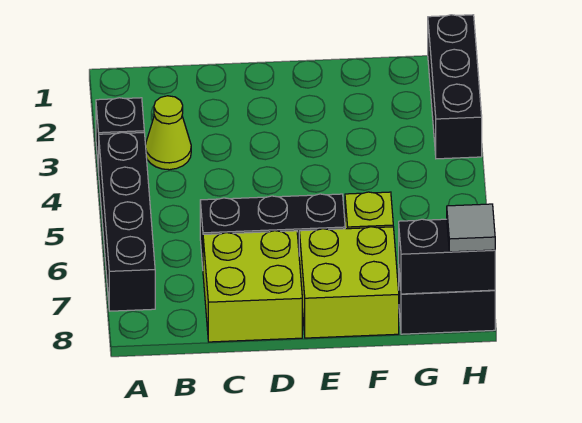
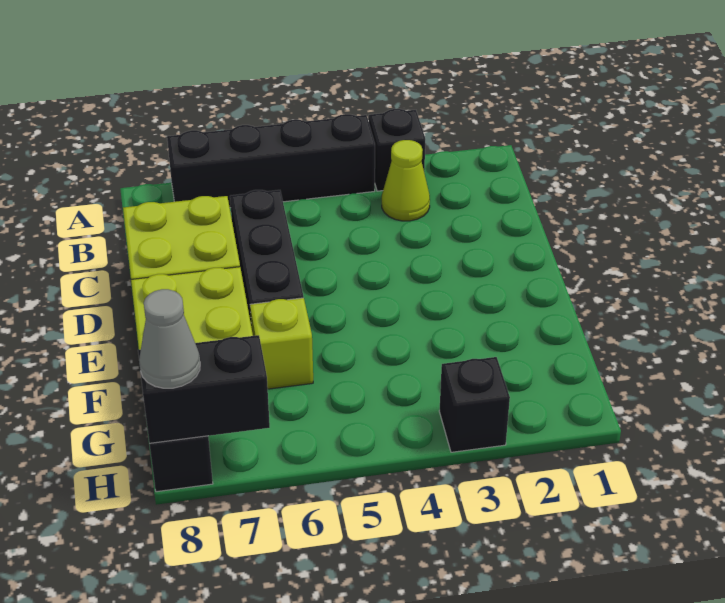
black 1x2 brick [399,219,495,294] -> black 1x2 brick turned to [138,335,270,443]
black 1x3 brick [428,15,482,159] -> black 1x1 brick [439,357,510,452]
grey 1x1 tile [447,204,495,252] -> grey 1x1 cone [139,289,200,388]

